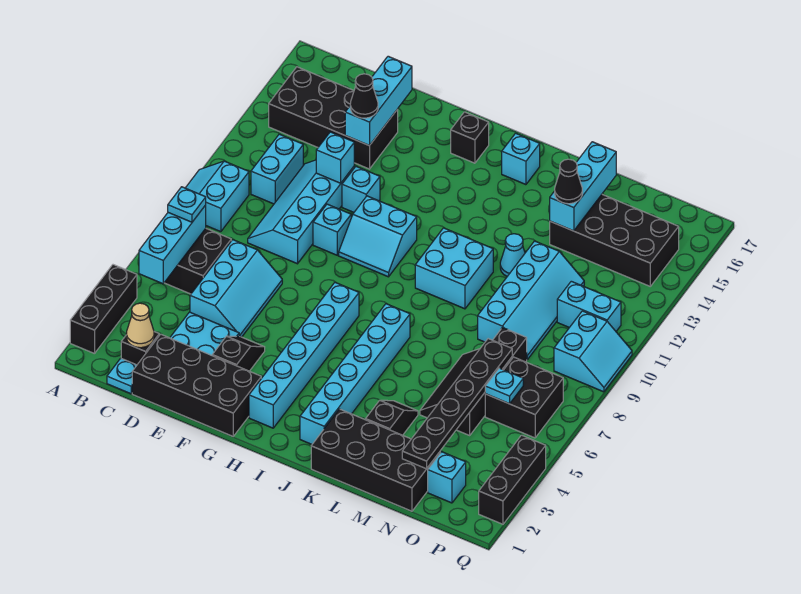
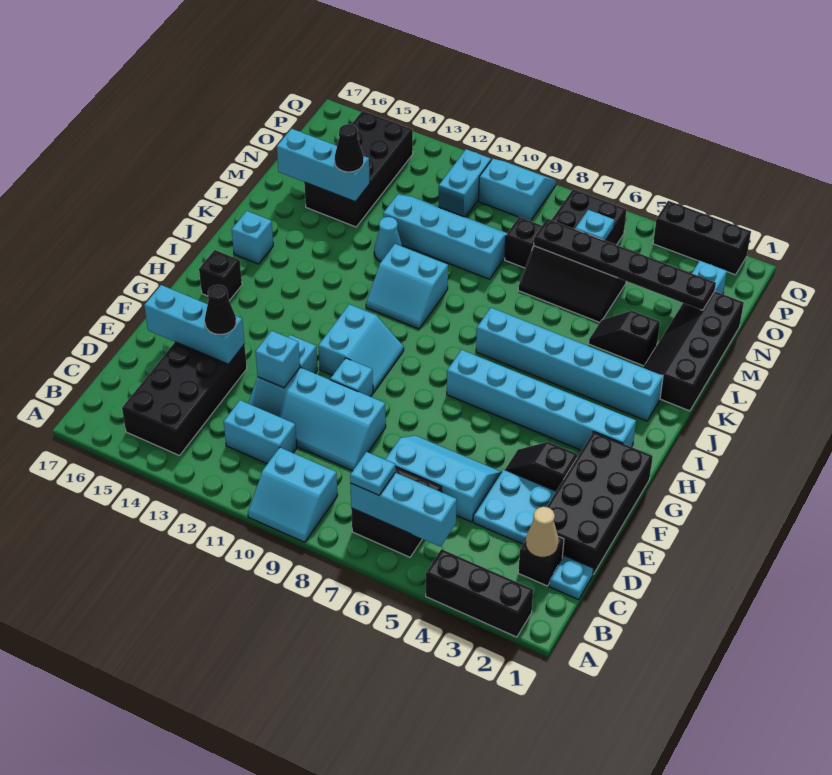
cyan 2x2 brick [415,228,493,309] -> cyan 2x2 slope [366,244,448,329]
black 2x4 brick [311,409,440,511] -> black 2x4 slope [643,291,744,411]

